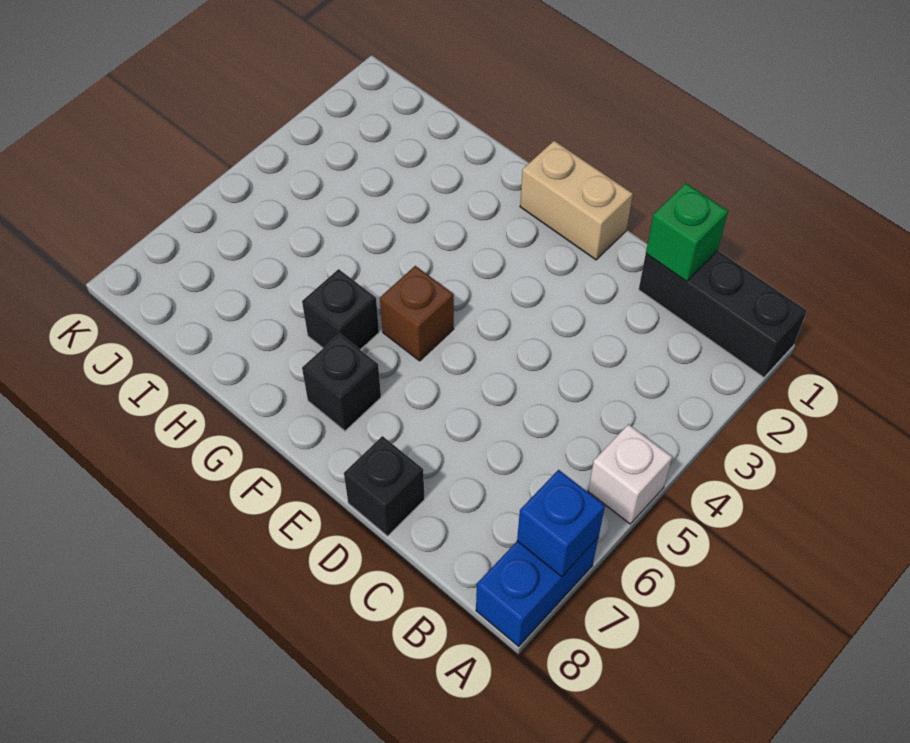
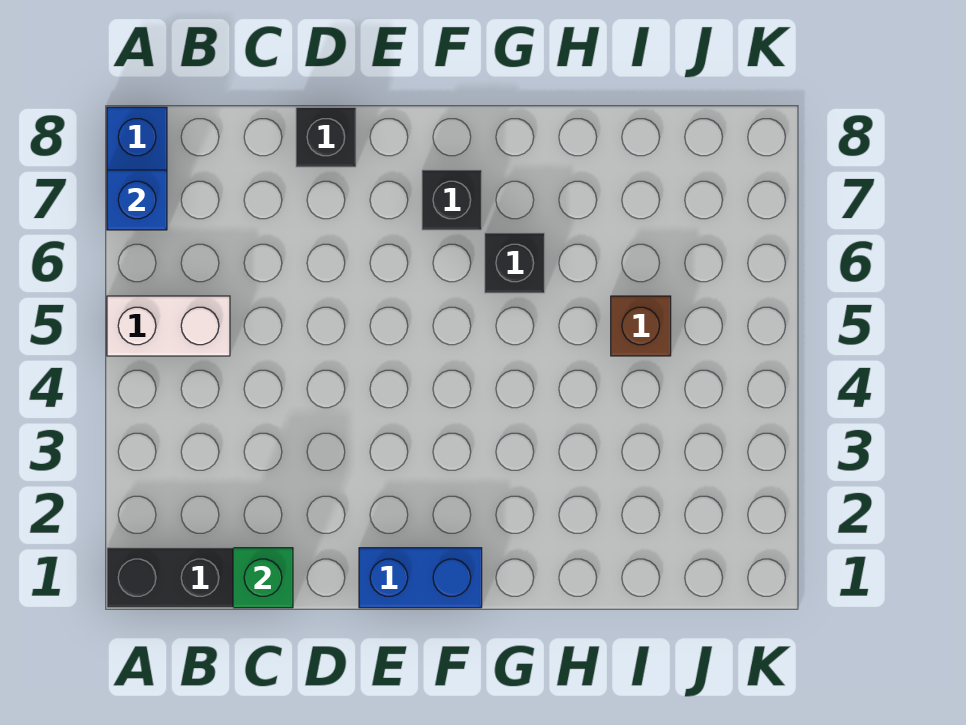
white 1x1 brick [588,424,672,524] -> white 1x2 brick [107,296,230,356]
tan 1x2 brick [520,141,633,260] -> blue 1x2 brick [359,548,482,608]
brown 1x1 brick [380,266,454,361] -> brown 1x1 brick moved to [611,296,671,356]

